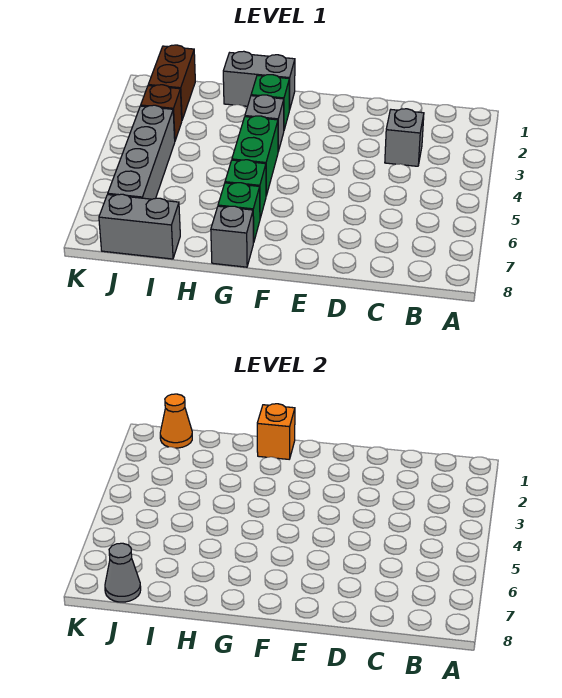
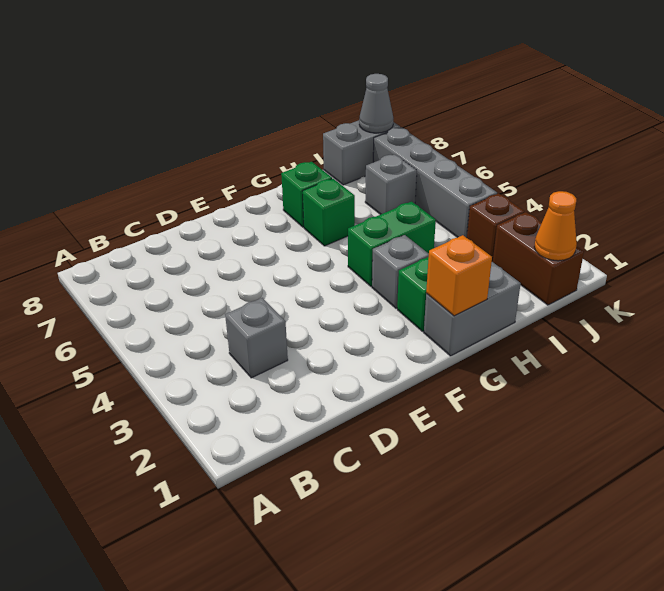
green 1x2 brick [232,116,278,196] -> green 1x2 brick turned to [348,202,436,286]
grey 1x1 brick [211,206,253,267] -> grey 1x1 brick moved to [365,154,417,215]

